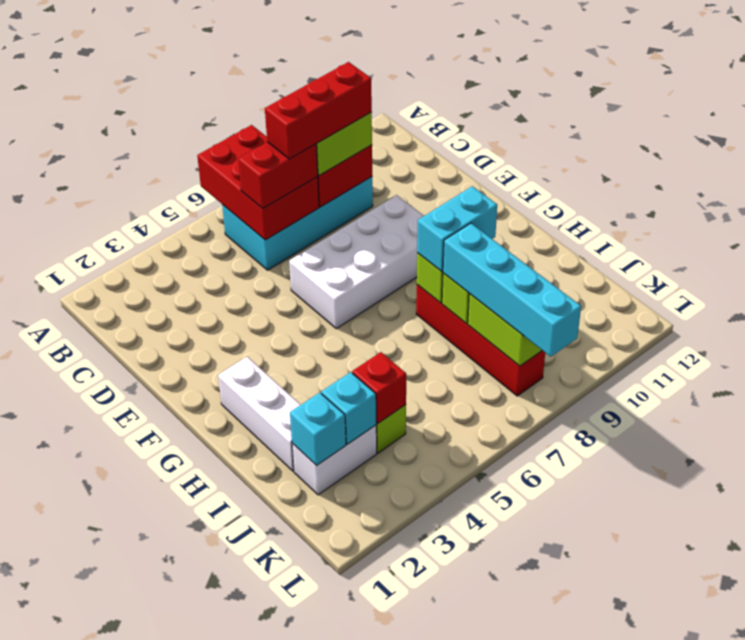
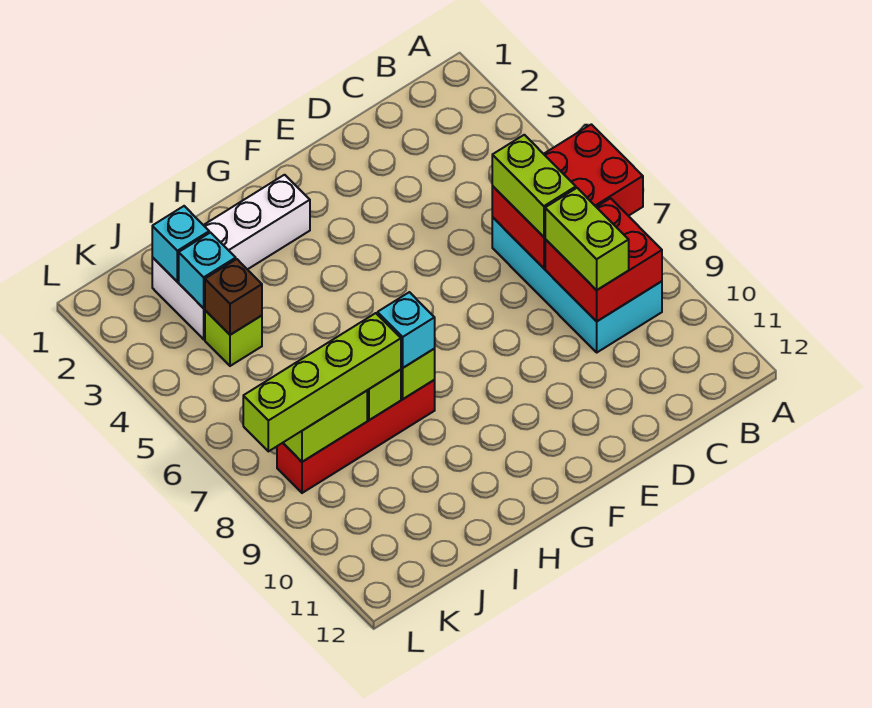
red 1x2 brick [238,142,318,208] -> lime 1x2 brick [492,135,576,237]
red 1x3 brick [265,62,372,159] -> none
white 2x4 brick [289,195,424,329] -> none
cyan 1x2 brick [417,186,497,271] -> cyan 1x1 brick [378,292,435,368]
cyan 1x4 brick [443,223,581,357] -> lime 1x4 brick [243,313,401,451]
red 1x1 brick [352,352,406,423] -> brown 1x1 brick [205,259,262,335]

